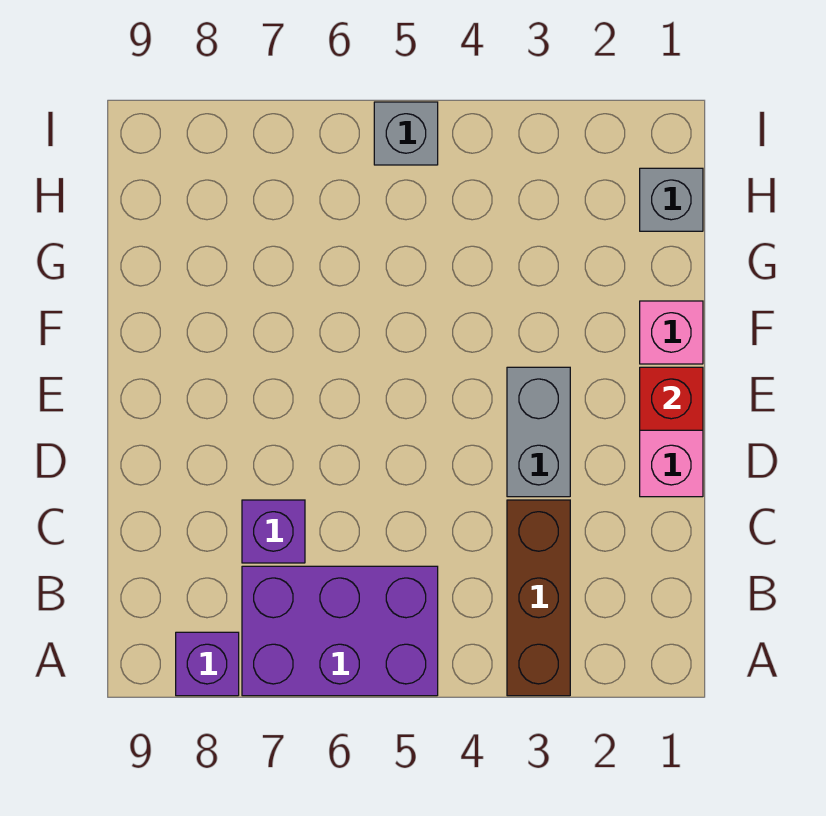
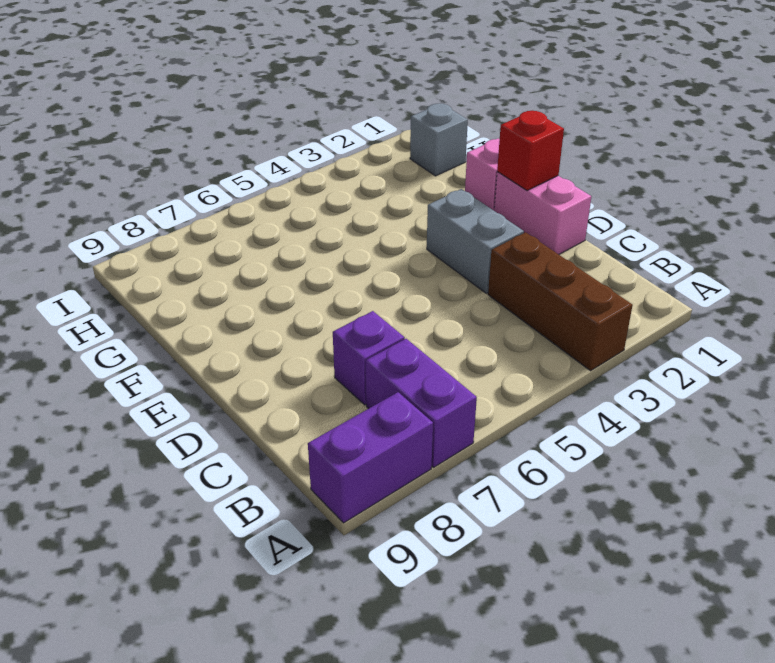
purple 2x3 brick [242,566,438,696] -> purple 1x2 brick [365,339,477,468]
purple 1x1 brick [176,632,239,696] -> purple 1x2 brick [308,392,433,523]
grey 1x1 brick [374,102,438,165] -> none

